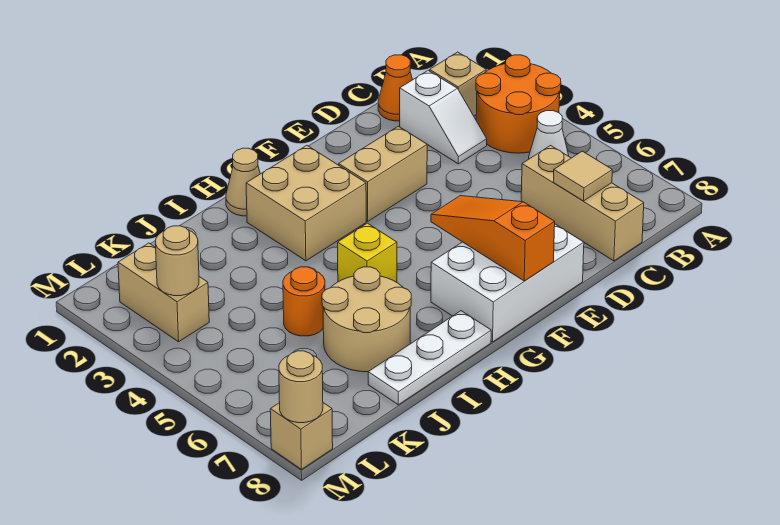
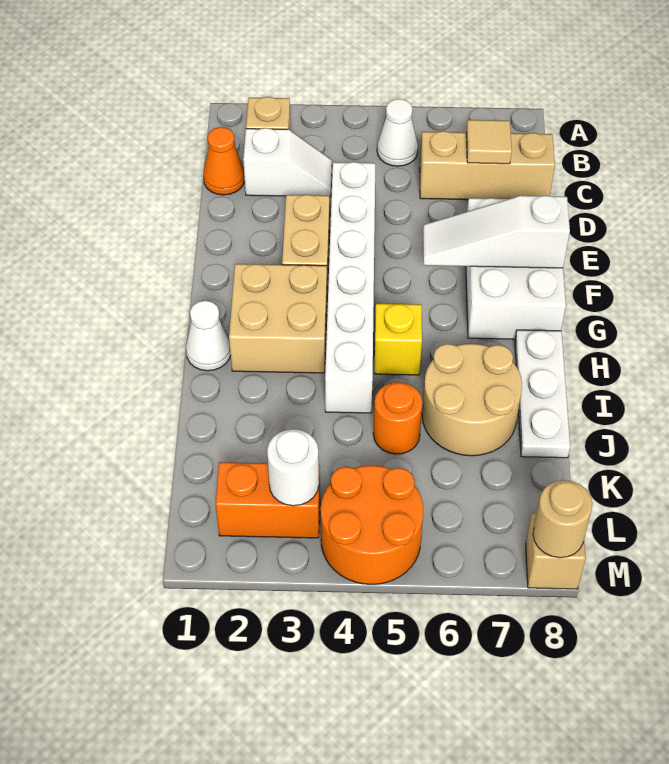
orange 2x2 round brick [476,55,561,153] -> orange 2x2 round brick moved to [321,466,423,584]
none -> white 1x6 brick [325,162,375,413]
orange 1x3 slope [431,196,555,281] -> white 1x3 slope [423,196,570,268]
tan 1x1 cone [226,148,260,216] -> white 1x1 cone [186,301,231,371]
tan 1x2 brick [118,243,209,342] -> orange 1x2 brick [216,462,320,538]
tan 1x1 round brick [155,226,199,296] -> white 1x1 round brick [267,429,319,506]

